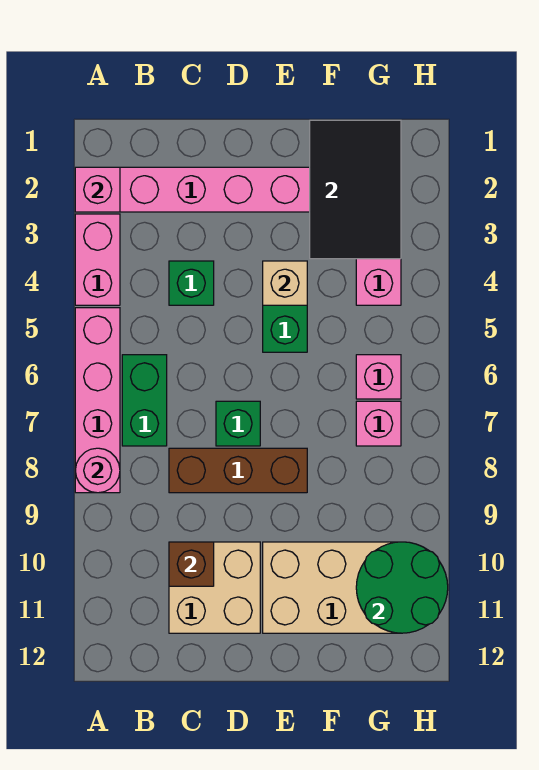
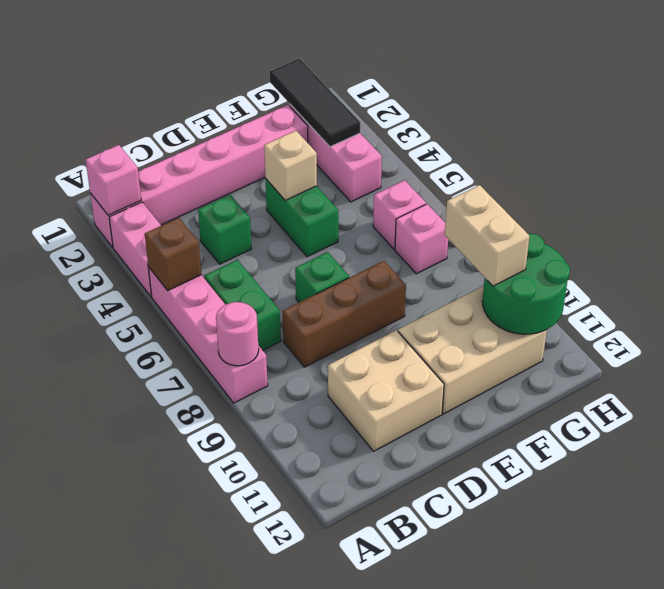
brown 1x1 brick [169,542,214,586] -> brown 1x1 brick moved to [145,218,201,291]
black 2x3 tile [310,120,401,259] -> black 1x3 tile [270,59,360,147]
none -> tan 1x2 brick [445,185,529,286]

